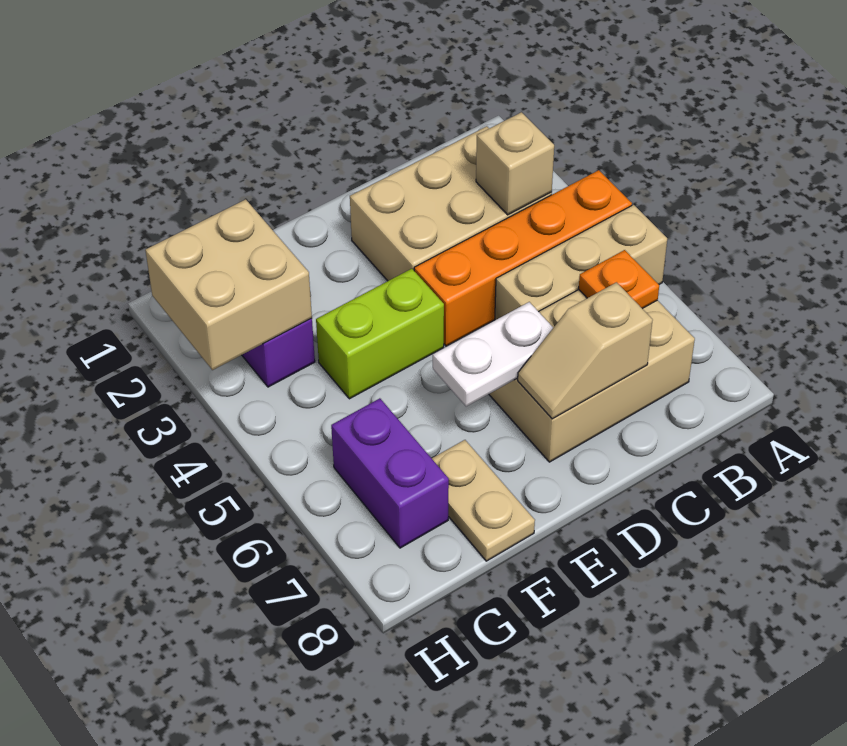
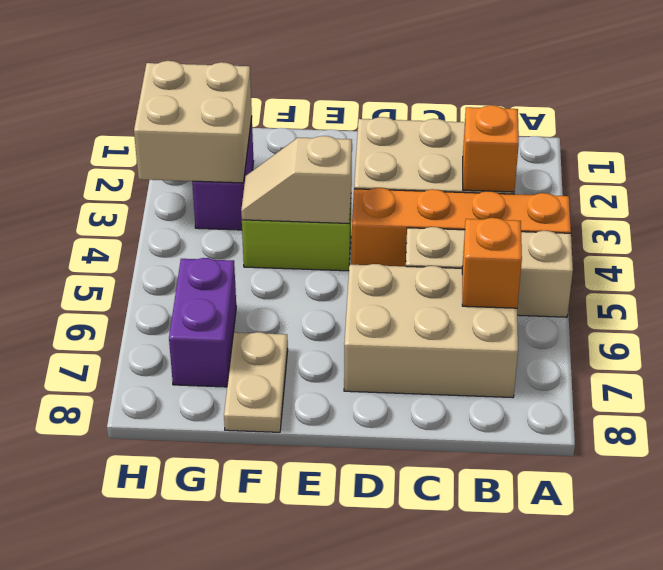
tan 1x1 brick [476,112,554,215] -> orange 1x1 brick [463,105,519,192]
orange 1x1 plate [579,250,659,309] -> orange 1x1 brick [462,218,522,308]
tan 1x2 slope [518,282,653,419] -> tan 1x2 slope moved to [241,136,352,223]
white 1x2 plate [433,302,553,407] -> none

